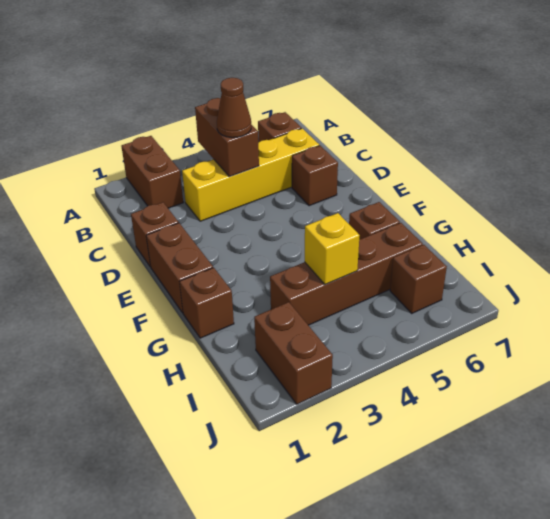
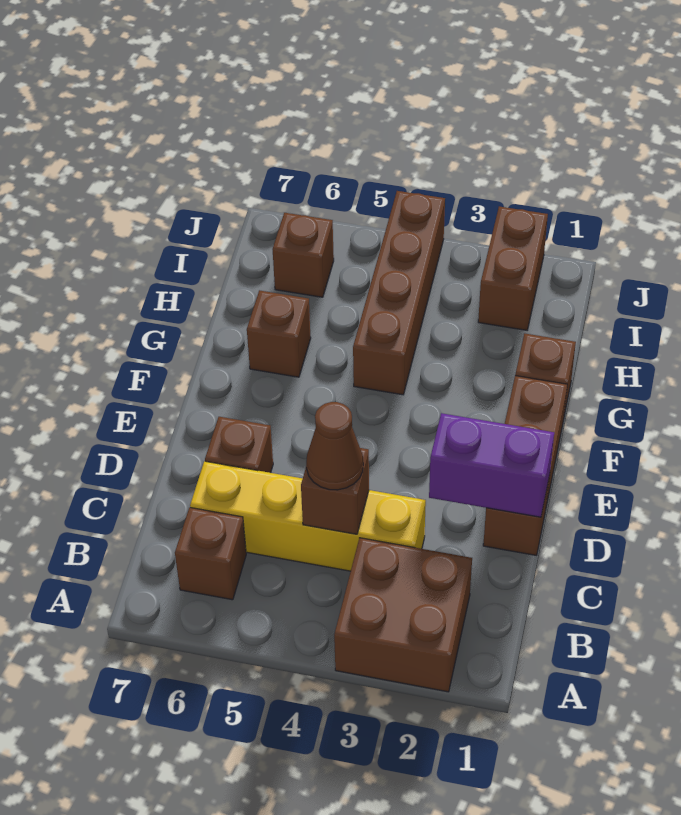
brown 1x2 brick [121,136,183,208] -> brown 2x2 brick [334,538,472,692]
brown 1x2 brick [195,98,259,176] -> brown 1x1 brick [301,448,369,534]
none -> purple 1x2 brick [429,413,554,517]
brown 1x4 brick [270,223,423,325] -> brown 1x4 brick turned to [353,191,445,395]
yellow 1x1 brick [305,213,360,285] -> none

